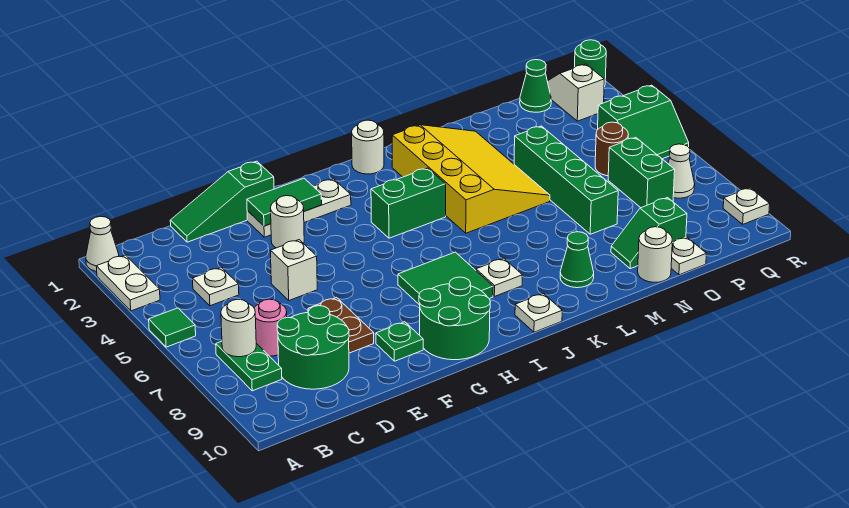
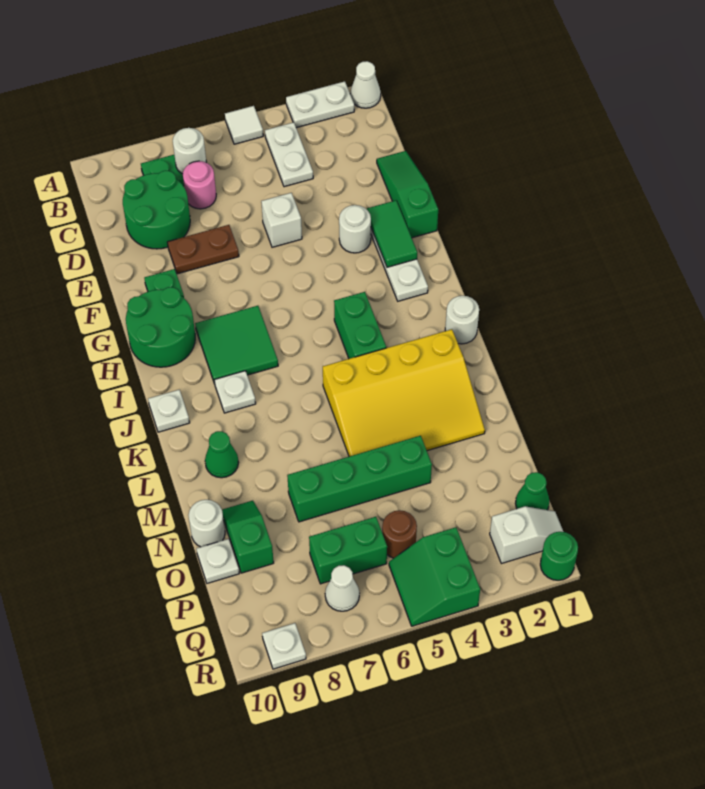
green 1x1 tile [149,308,196,347] -> white 1x1 tile [225,106,263,144]
white 1x1 plate [193,267,239,306] -> white 1x2 plate [265,122,313,187]

